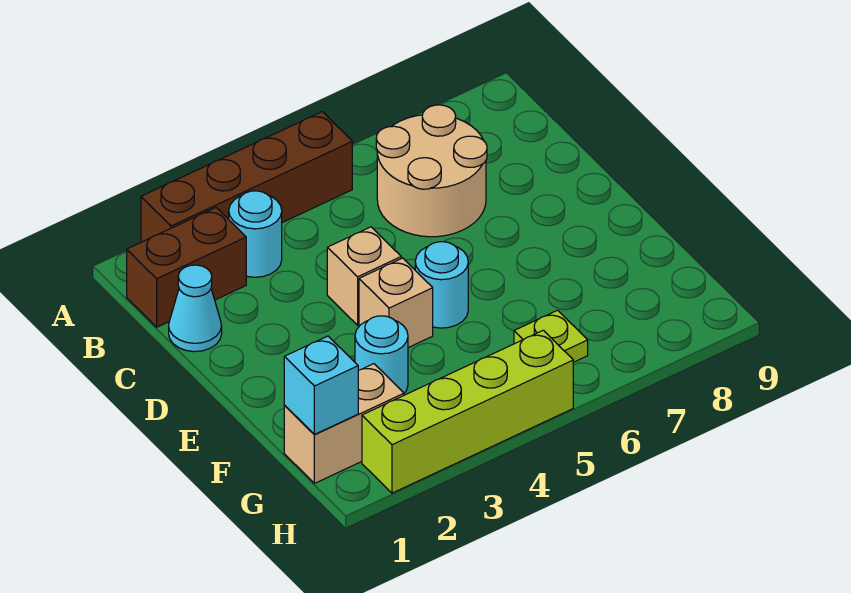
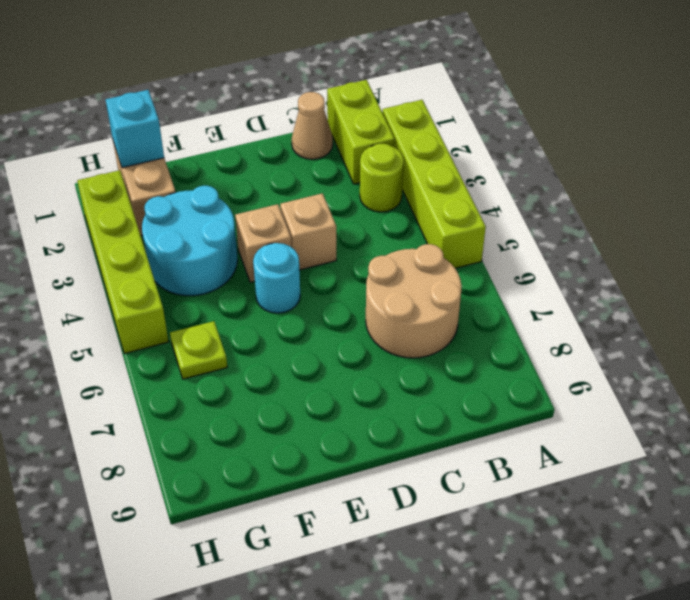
brown 1x4 brick [141,112,352,242] -> lime 1x4 brick [383,100,486,268]
brown 1x2 brick [127,208,246,327] -> lime 1x2 brick [327,80,395,184]
cyan 1x1 round brick [229,191,282,277] -> lime 1x1 round brick [360,144,404,212]
cyan 1x1 cone [169,265,222,352] -> tan 1x1 cone [292,92,333,159]
cyan 1x1 round brick [355,316,408,393] -> cyan 2x2 round brick [142,186,238,296]

